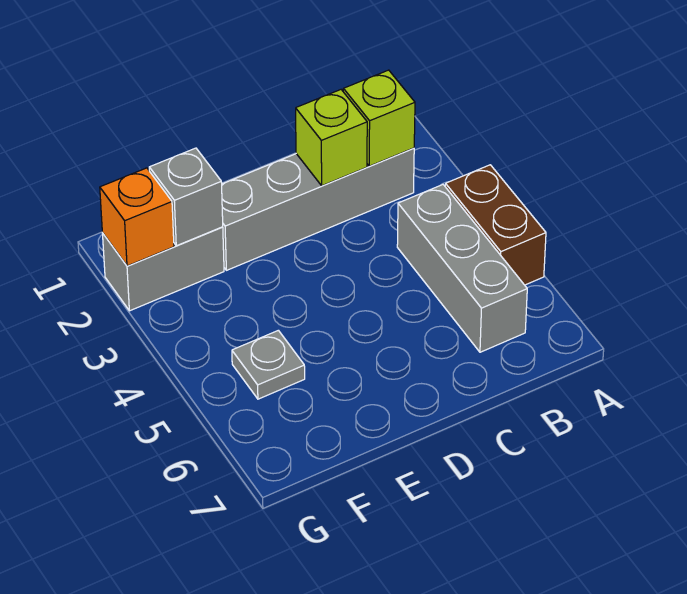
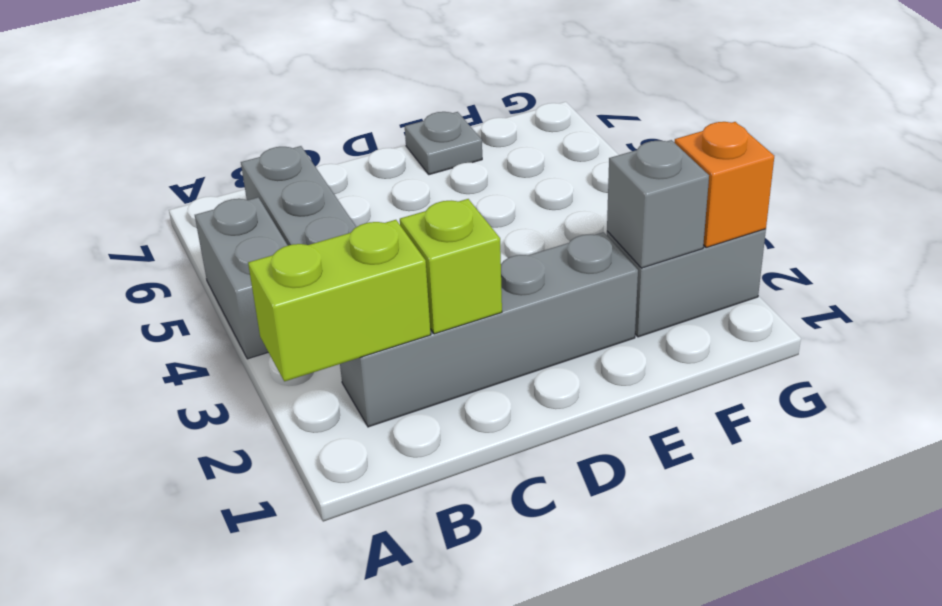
brown 1x2 brick [445,165,546,285] -> grey 1x2 brick [195,197,288,359]
lime 1x1 brick [343,70,415,166] -> lime 1x2 brick [248,220,431,381]
grey 1x1 plate [232,330,305,399] -> grey 1x1 plate moved to [405,112,482,175]

